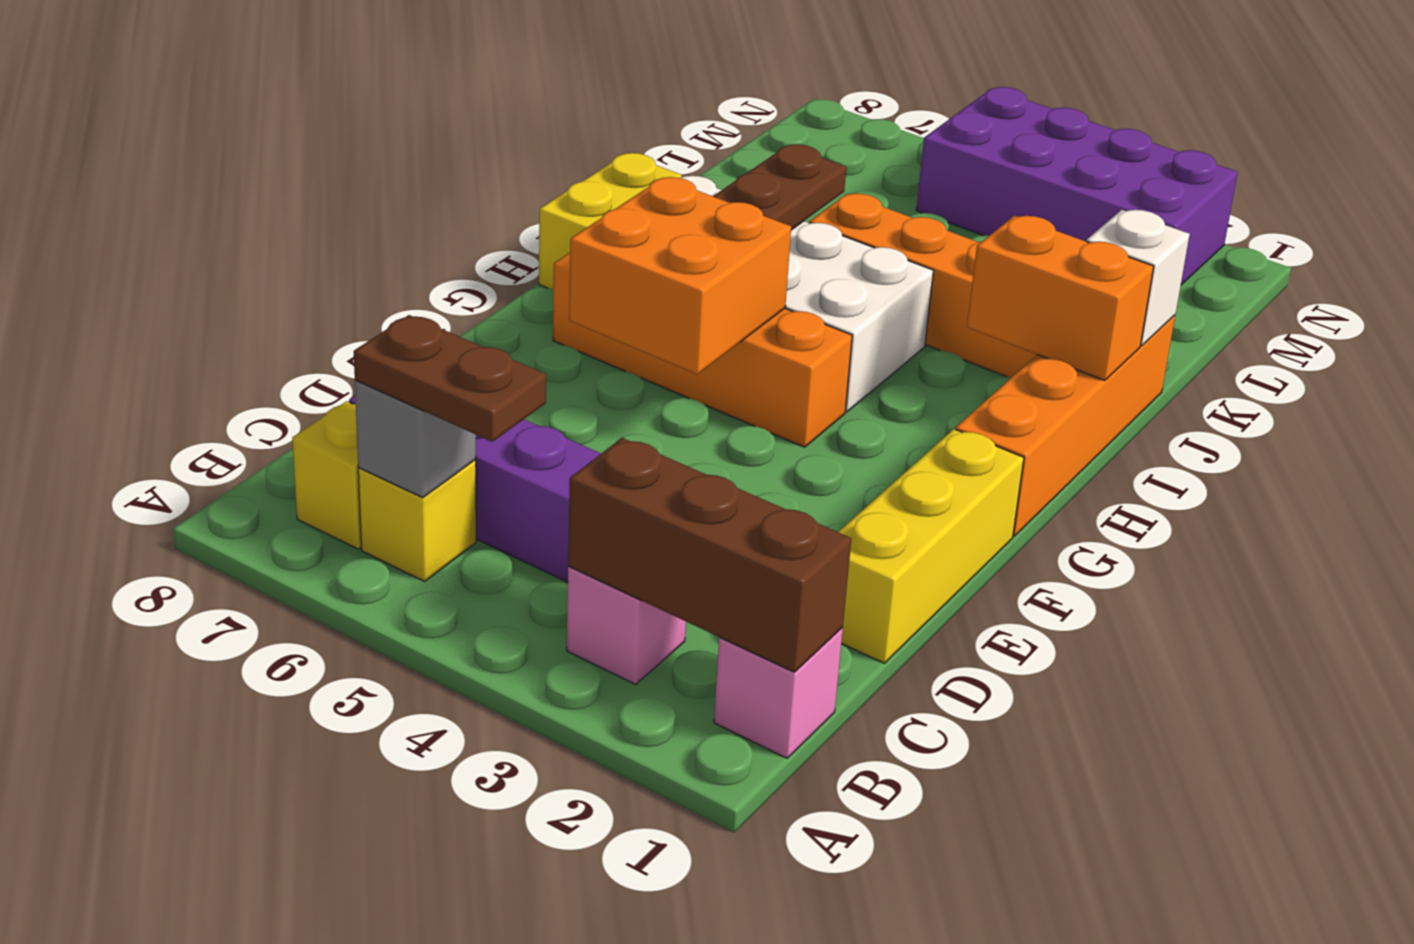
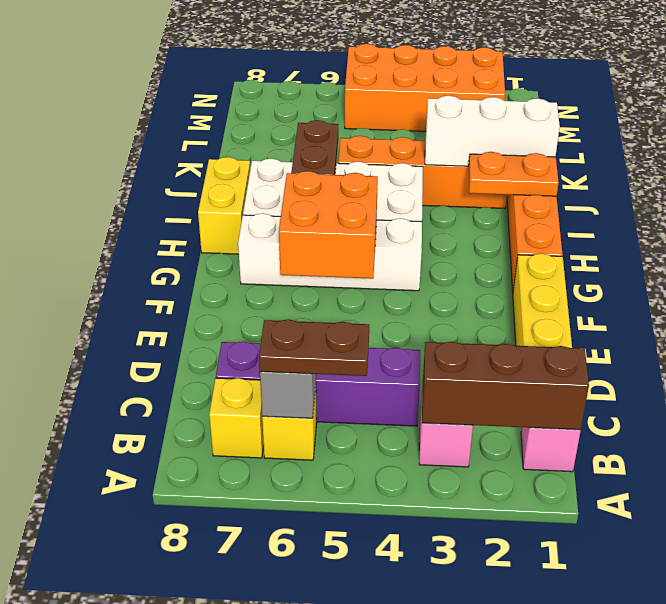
orange 1x4 brick [553,253,852,447] -> white 1x4 brick [238,213,422,291]
orange 1x2 brick [967,216,1154,381] -> orange 1x2 plate [468,152,559,196]
white 1x1 brick [1086,210,1190,346] -> white 1x3 brick [425,96,560,166]
purple 2x4 brick [916,87,1238,285] -> orange 2x4 brick [345,44,505,131]

